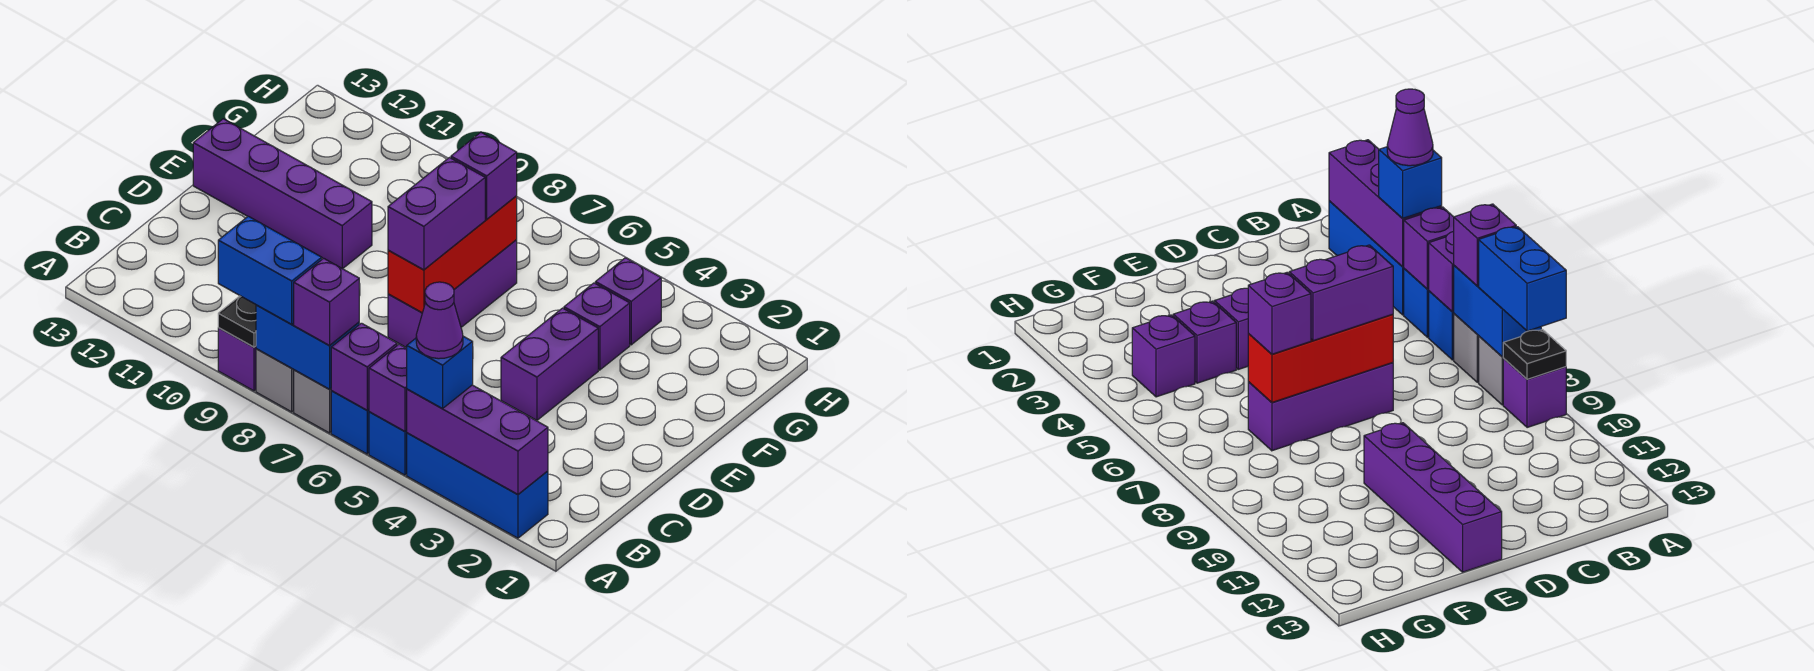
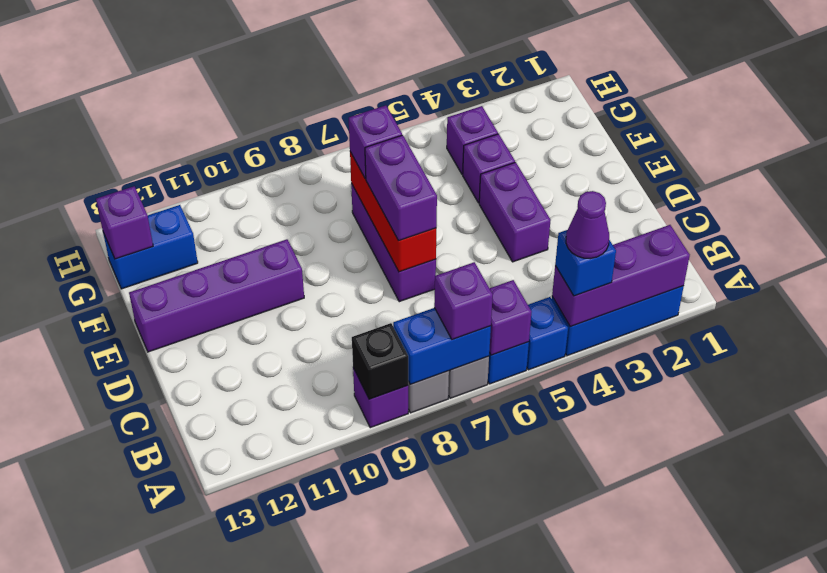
purple 1x1 brick [369,344,407,431] -> purple 1x1 brick moved to [96,186,153,259]
blue 1x2 brick [218,216,322,324] -> blue 1x2 brick moved to [103,205,198,289]
black 1x1 plate [218,296,256,347] -> black 1x1 brick [352,323,409,399]

